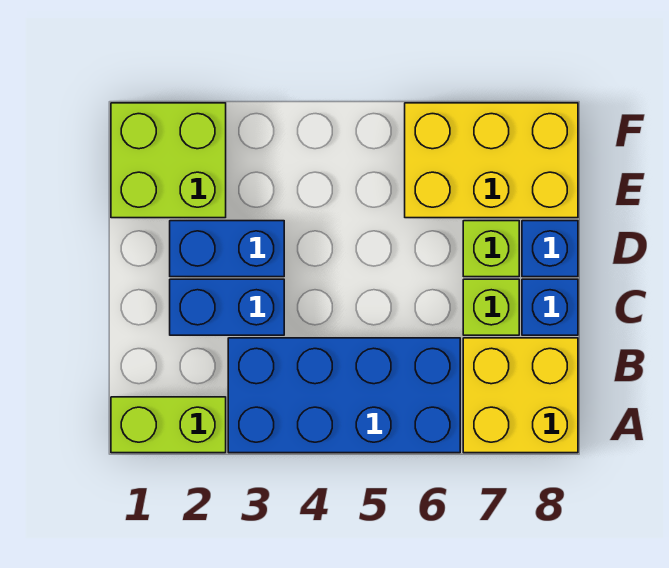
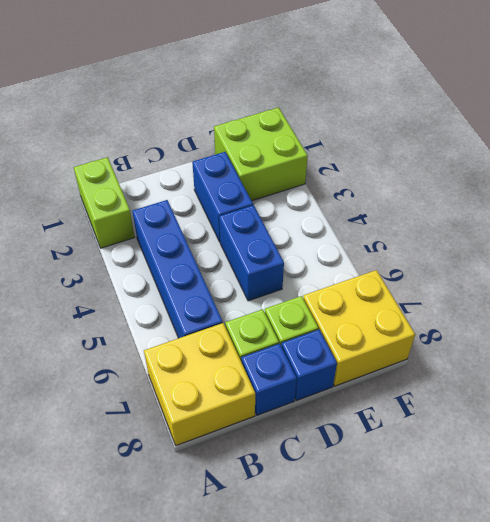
blue 2x4 brick [228,338,460,453] -> blue 1x4 brick [132,200,223,338]
blue 1x2 brick [170,279,284,335] -> blue 1x2 brick moved to [219,205,284,301]
yellow 2x3 brick [405,103,578,218] -> yellow 2x2 brick [303,270,415,386]

